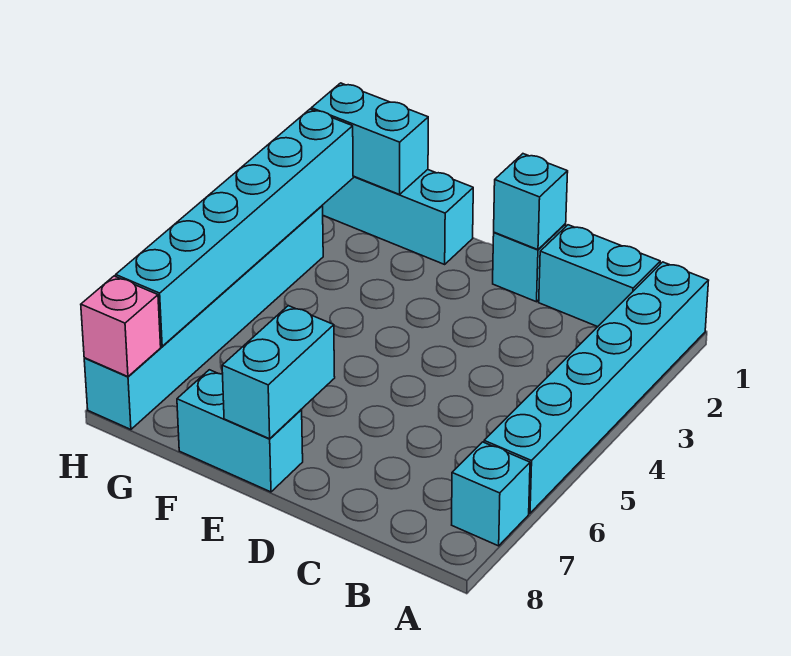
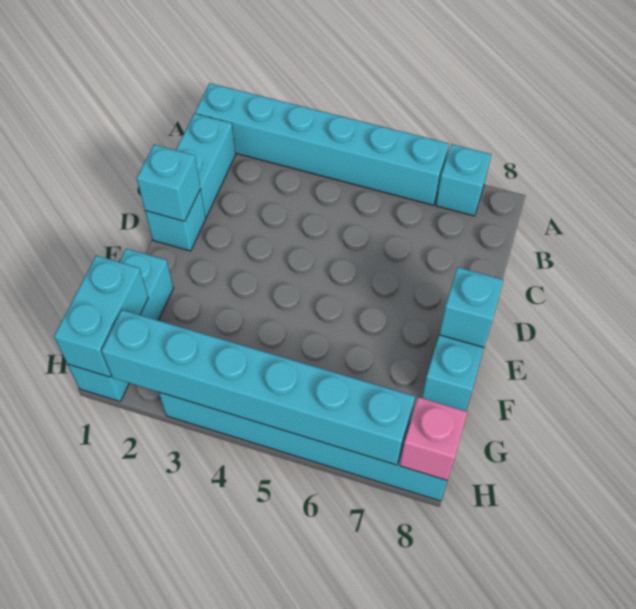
cyan 1x2 brick [222,306,335,439] -> cyan 1x1 brick [439,267,504,347]

